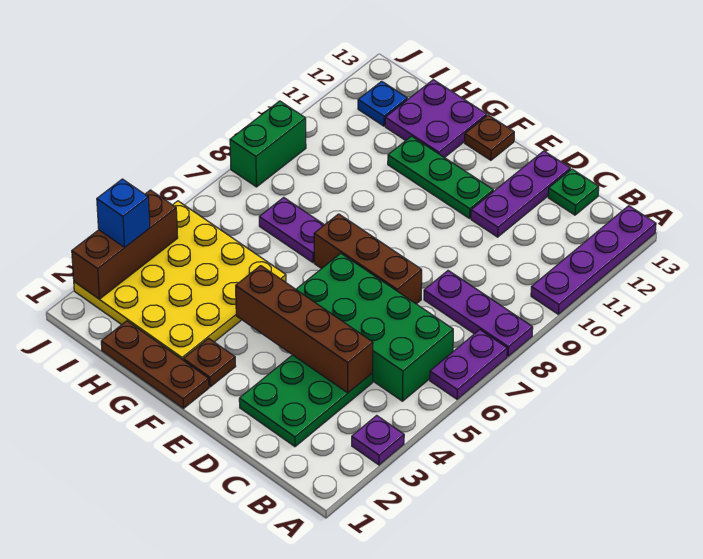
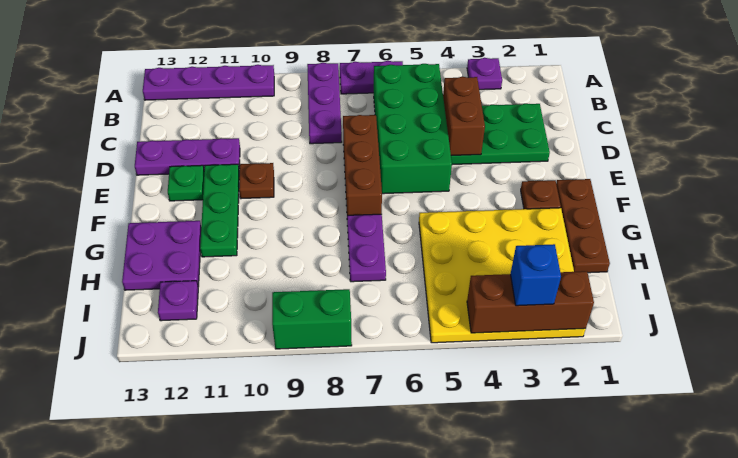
brown 1x4 brick [236,266,373,393] -> brown 1x2 brick [443,77,485,156]
green 1x1 plate [548,169,599,215] -> green 1x1 plate moved to [168,165,204,201]
brown 1x1 plate [465,115,514,160] -> brown 1x1 plate moved to [239,163,274,199]
blue 1x1 plate [358,81,407,126] -> purple 1x1 plate [158,281,198,321]

